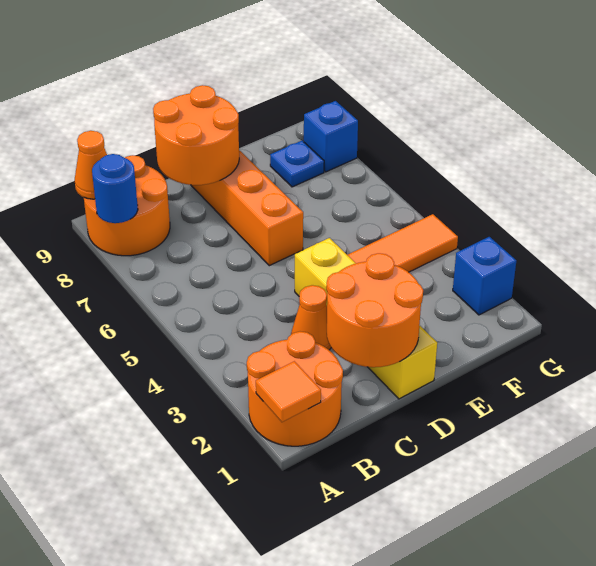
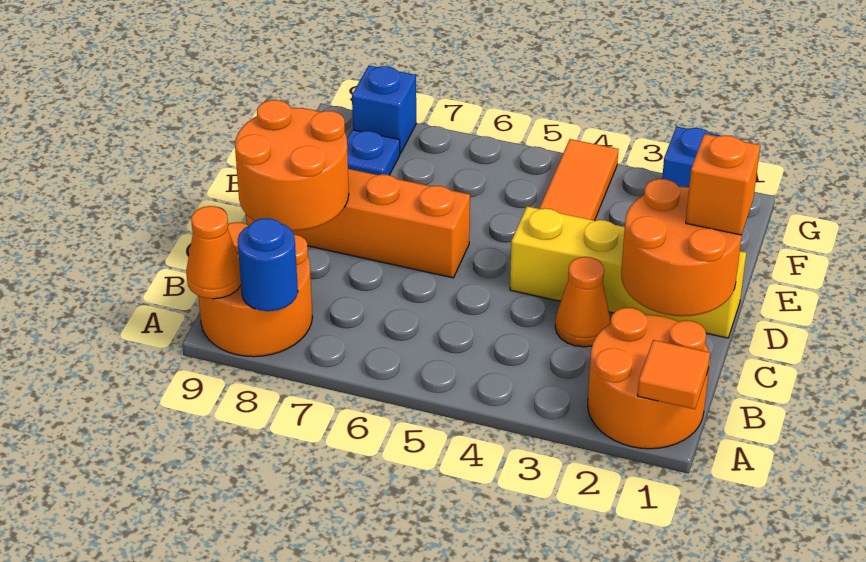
none -> orange 1x1 brick [686,134,760,235]

